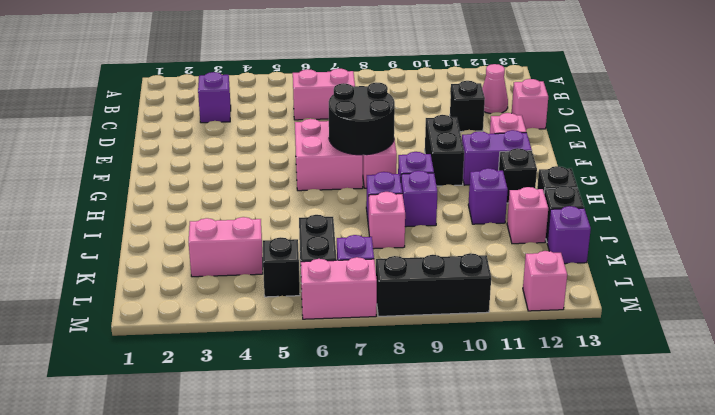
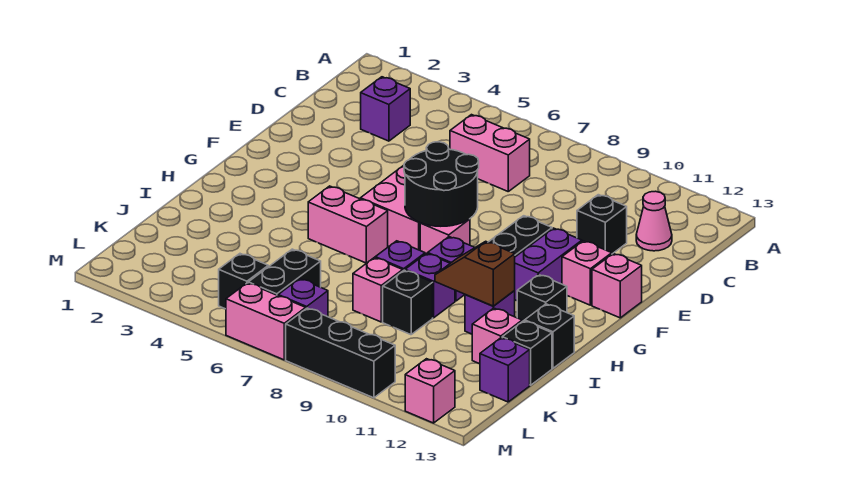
pink 1x1 brick [512,79,548,129] -> pink 1x1 brick moved to [592,253,642,318]
purple 1x2 brick [462,130,532,185] -> purple 1x2 brick turned to [514,228,582,301]
none -> brown 1x2 slope [435,241,515,306]
none -> black 1x1 brick [383,270,433,335]
pink 1x2 brick [189,217,263,277] -> pink 1x2 brick moved to [308,186,388,263]

